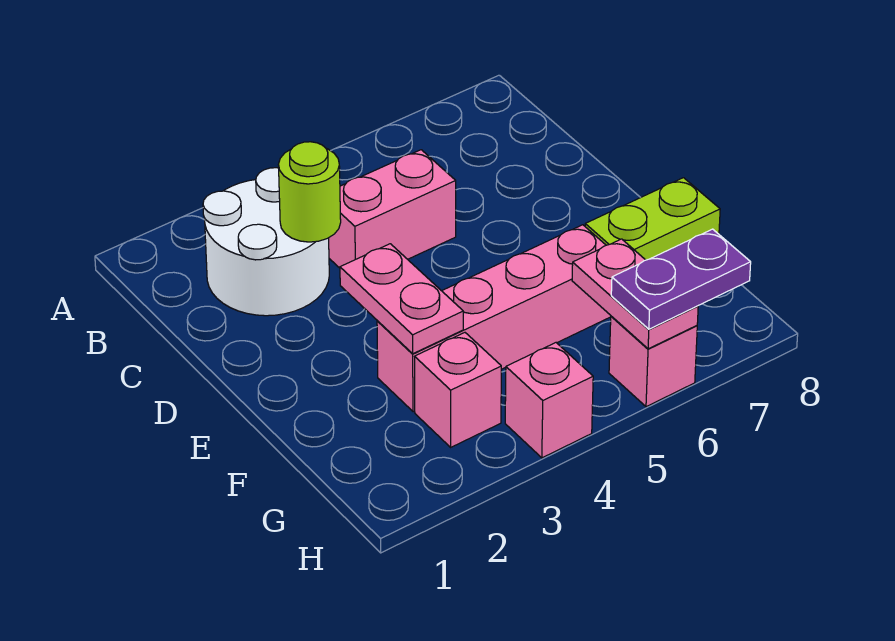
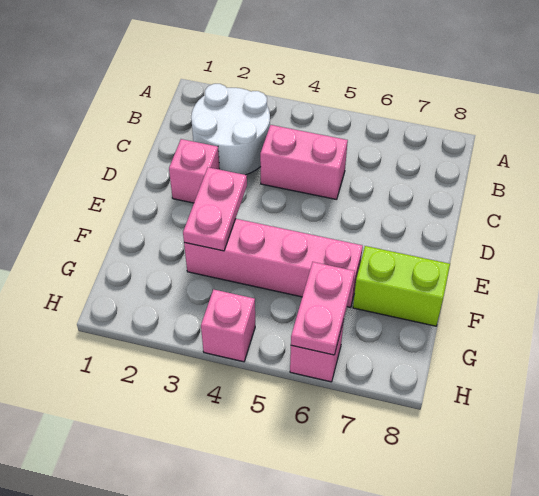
lime 1x1 round brick [279,142,341,242] -> none
pink 1x1 brick [415,333,501,447] -> pink 1x1 brick moved to [169,139,220,203]
purple 1x2 plate [611,229,751,329] -> none

